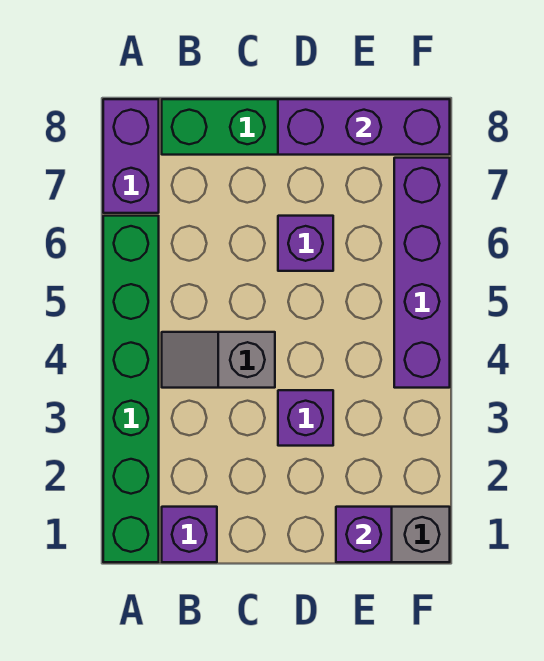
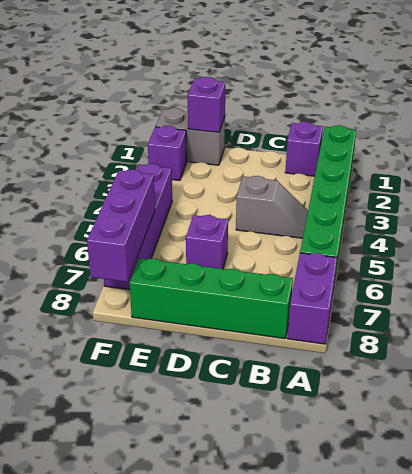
purple 1x1 brick [278,390,333,446] -> purple 1x1 brick moved to [148,126,187,180]
purple 1x3 brick [278,99,450,155] -> purple 1x3 brick turned to [87,170,155,282]

